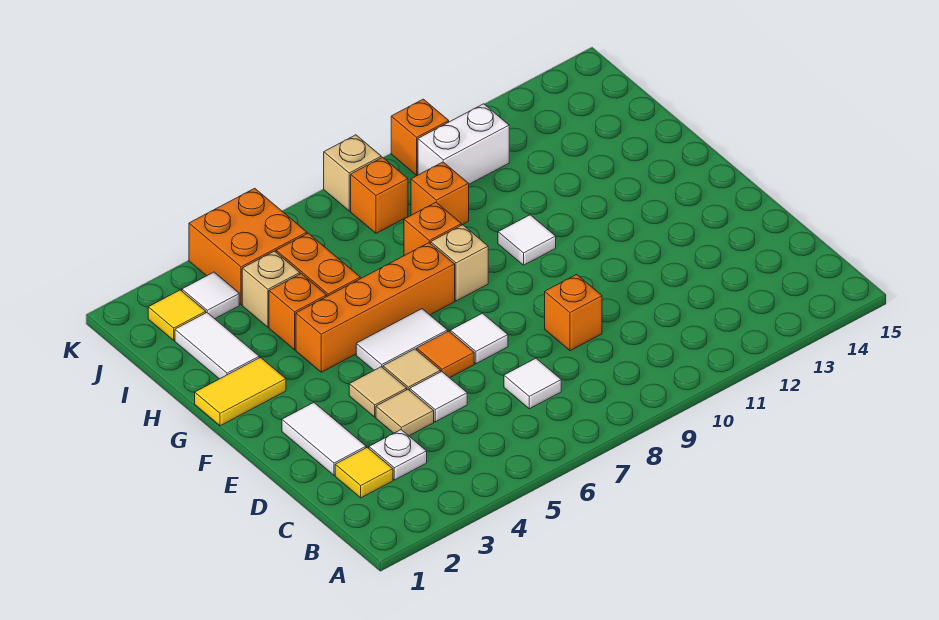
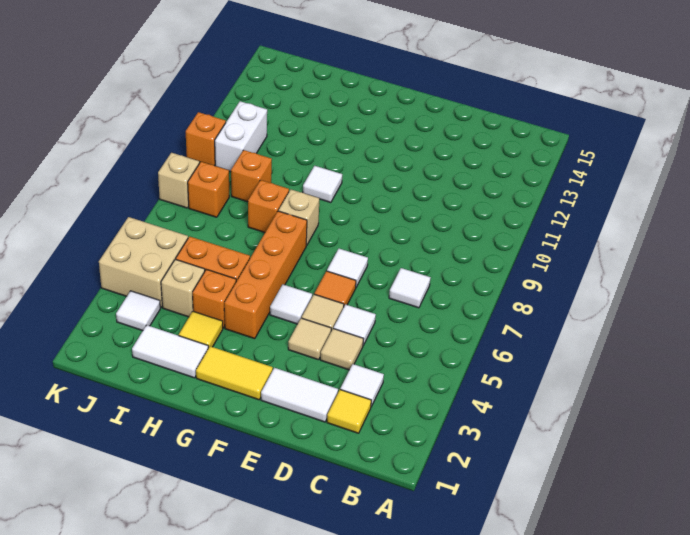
white 1x1 plate [369,430,427,480] -> white 1x1 tile [340,364,384,407]
orange 1x1 brick [545,274,602,351] -> none
white 1x2 tile [356,309,448,370] -> white 1x1 tile [270,284,312,324]
yellow 1x2 tile [195,358,286,426] -> yellow 1x2 tile turned to [196,346,273,400]
yellow 1x1 tile [148,290,206,340] -> yellow 1x1 tile moved to [179,311,223,348]
orange 2x2 brick [189,188,307,305] -> tan 2x2 brick [99,217,188,308]

